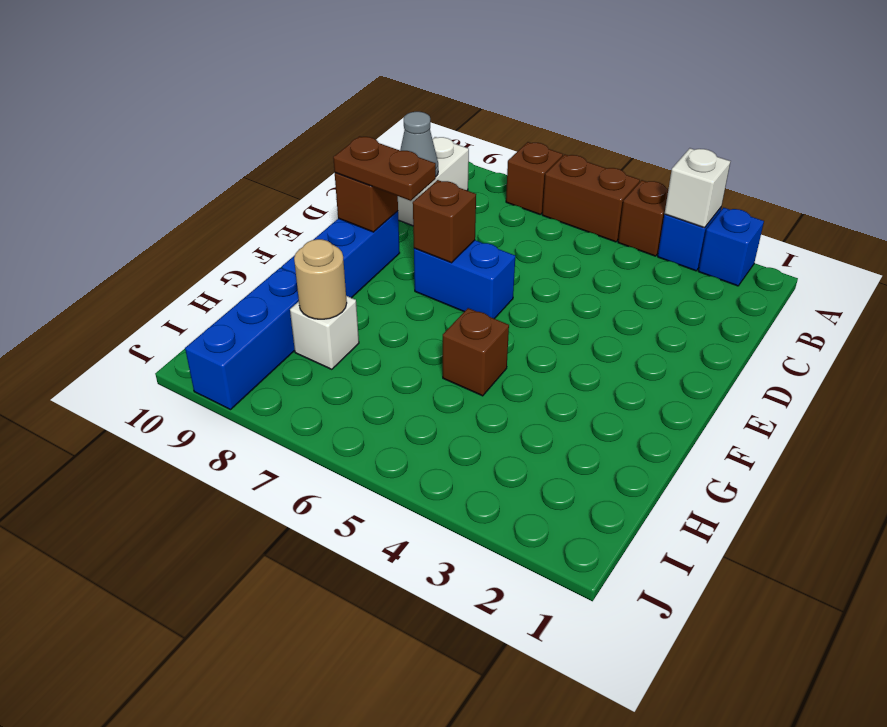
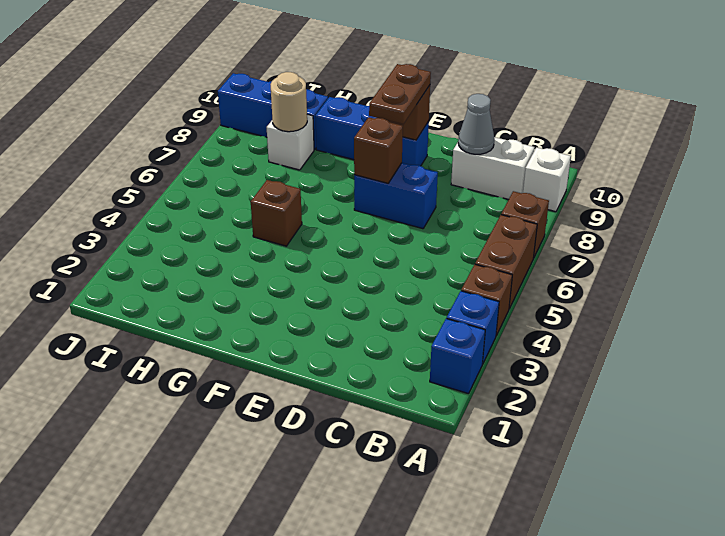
white 1x1 brick [665,148,730,228] -> white 1x1 brick moved to [523,147,571,212]
blue 1x2 brick [414,240,515,319] -> blue 1x2 brick turned to [354,163,438,229]

